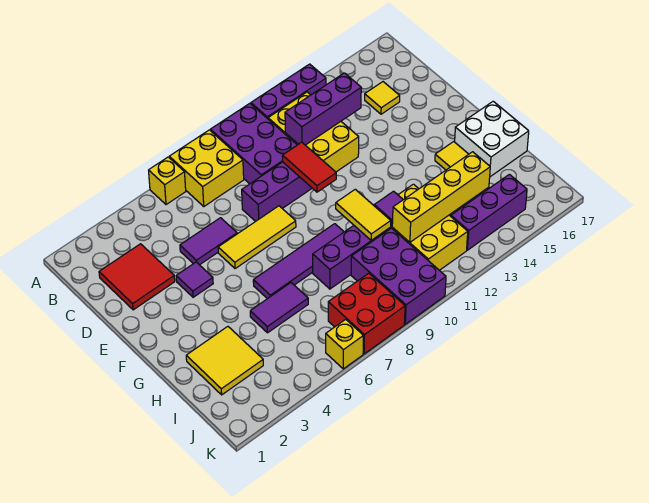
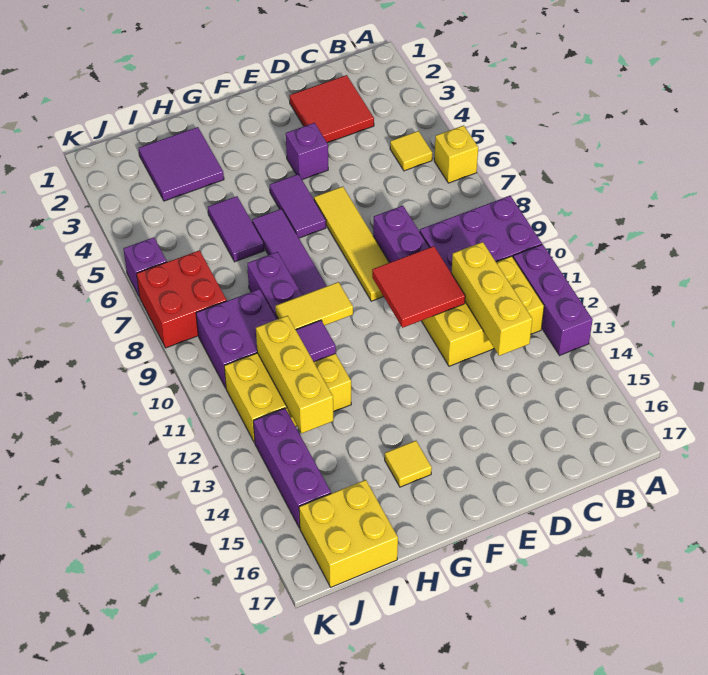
yellow 2x2 brick [169,130,244,206] -> yellow 2x2 brick moved to [299,480,398,587]
purple 1x3 brick [285,73,361,145] -> yellow 1x3 brick [451,242,532,356]
yellow 1x1 tile [365,82,400,114] -> yellow 1x1 tile moved to [390,131,432,171]
purple 1x2 tile [180,218,237,265] -> purple 1x2 tile moved to [270,174,326,238]
red 1x2 tile [282,142,336,192] -> red 2x2 tile [372,246,465,328]
purple 1x1 tile [176,262,213,297] -> purple 1x1 brick [286,123,328,180]
yellow 1x3 tile [218,206,296,269] -> yellow 1x4 tile [314,186,389,301]
white 2x2 brick [455,101,529,177] -> none
yellow 2x2 tile [186,327,263,395] -> purple 2x2 tile [139,127,224,201]
purple 2x3 brick [351,228,446,324] -> purple 2x2 brick [196,289,277,388]
yellow 1x4 brick [392,152,490,242] -> yellow 1x3 brick [256,316,333,434]
yellow 1x1 brick [326,319,363,369] -> purple 1x1 brick [123,237,167,297]

